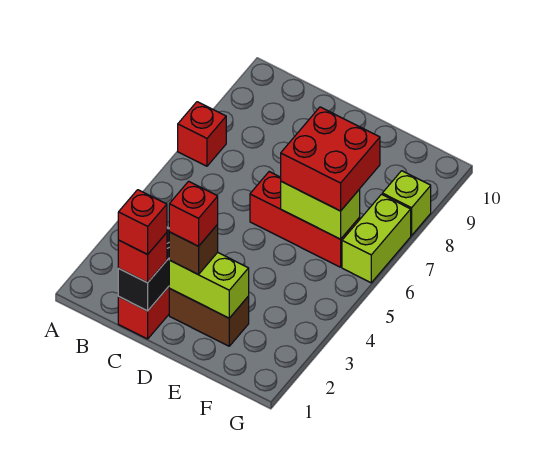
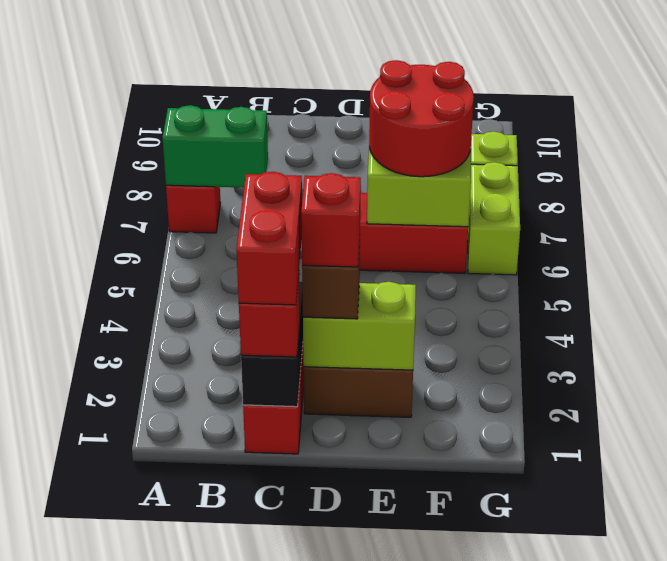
none -> green 1x2 brick [162,105,268,188]
red 1x1 brick [118,190,167,254] -> red 1x2 brick [236,172,302,305]
red 2x2 brick [281,107,380,211] -> red 2x2 round brick [369,60,474,177]

